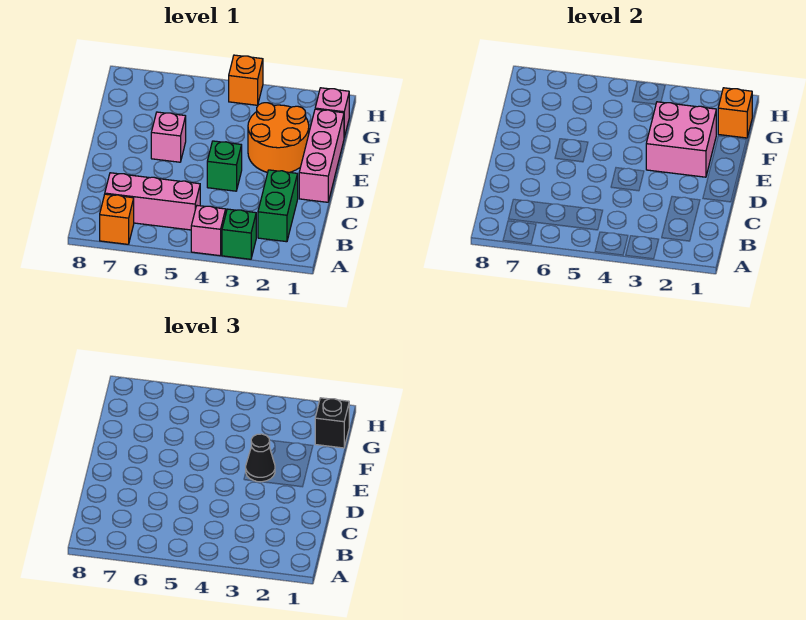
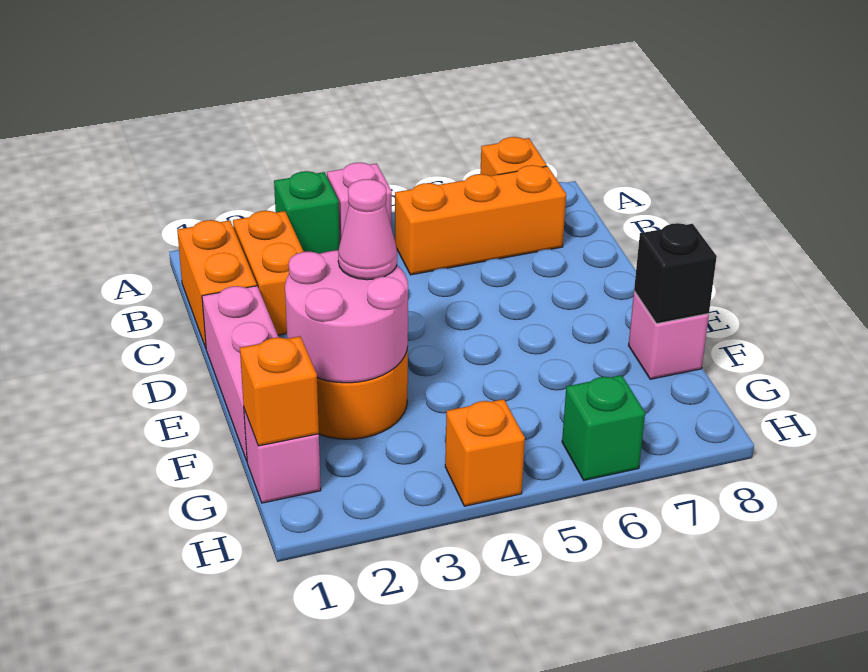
none -> orange 1x2 brick [177,220,257,348]
green 1x2 brick [258,170,298,242] -> orange 1x2 brick [233,211,304,335]
pink 1x3 brick [105,173,200,230] -> orange 1x3 brick [395,165,566,275]
green 1x1 brick [207,141,242,191] -> green 1x1 brick moved to [562,375,645,480]
pink 2x2 brick [646,102,716,177] -> pink 2x2 round brick [285,250,408,383]
black 1x1 cone [246,434,275,482] -> pink 1x1 cone [338,179,397,280]
pink 1x1 brick [151,112,186,162] -> pink 1x1 brick moved to [629,291,709,379]
black 1x1 brick [315,398,349,448] -> black 1x1 brick moved to [634,223,717,324]

